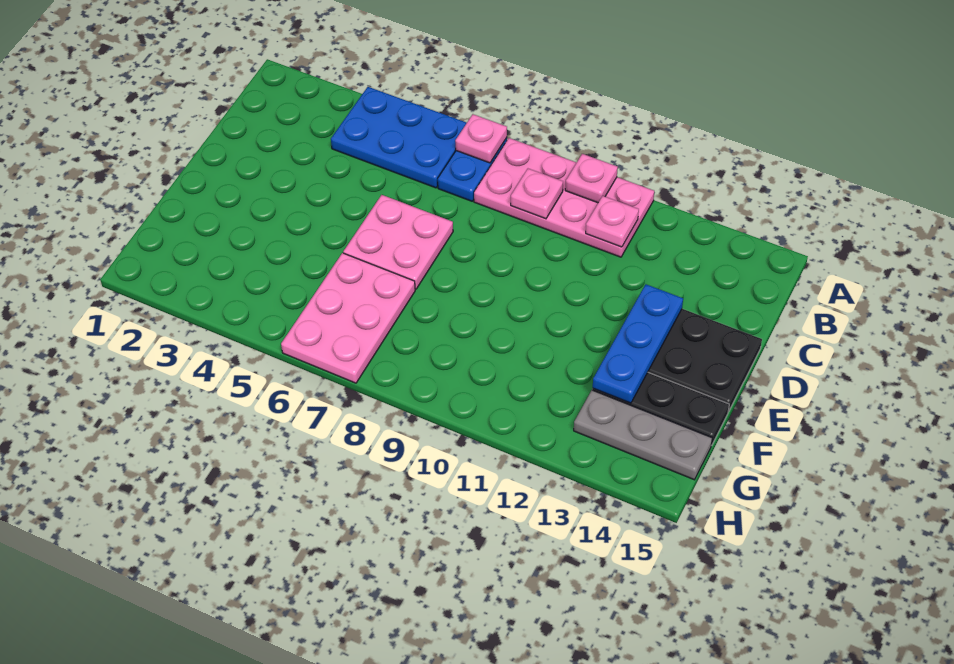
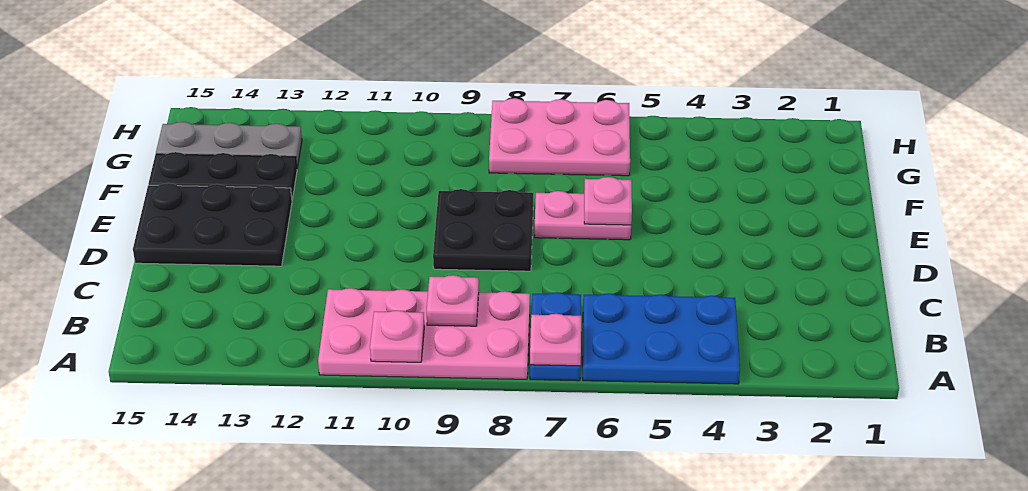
pink 1x1 plate [586,196,639,247] -> pink 1x1 plate moved to [584,177,632,225]
pink 2x2 plate [343,195,453,289] -> pink 1x2 plate [535,191,631,240]
none -> black 2x2 plate [433,189,533,271]
blue 1x3 plate [593,284,683,403] -> none
pink 2x3 plate [281,253,415,383] -> pink 2x3 plate turned to [489,98,630,176]

